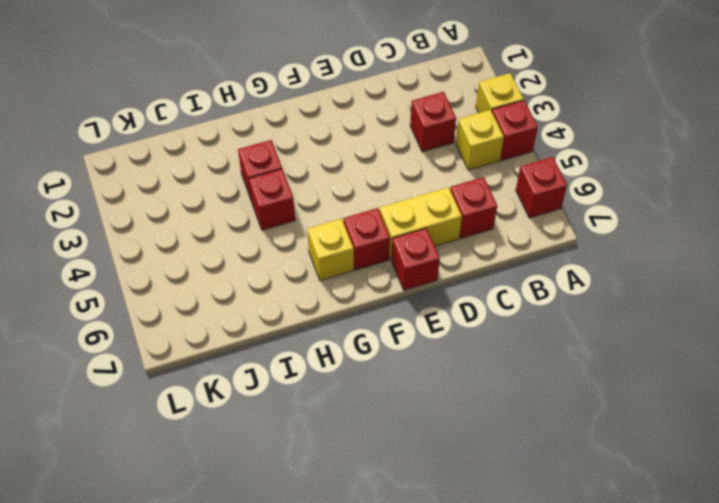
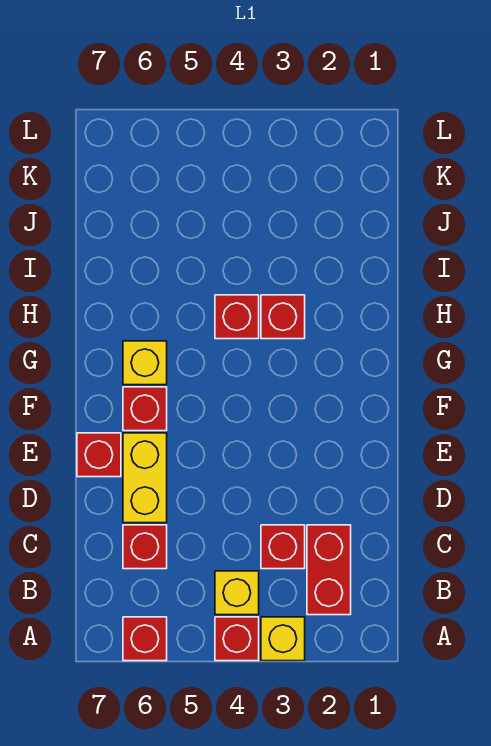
none -> red 1x2 brick [307,525,351,615]

